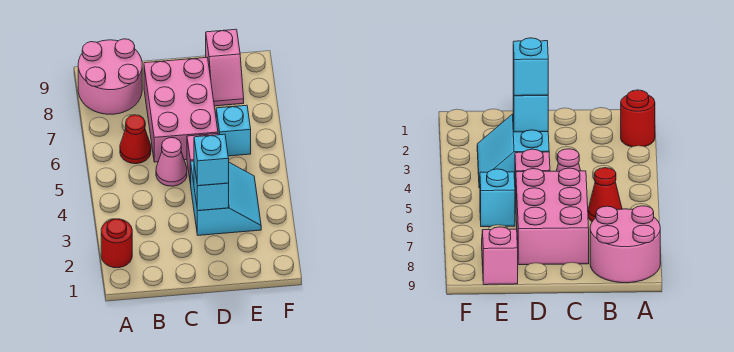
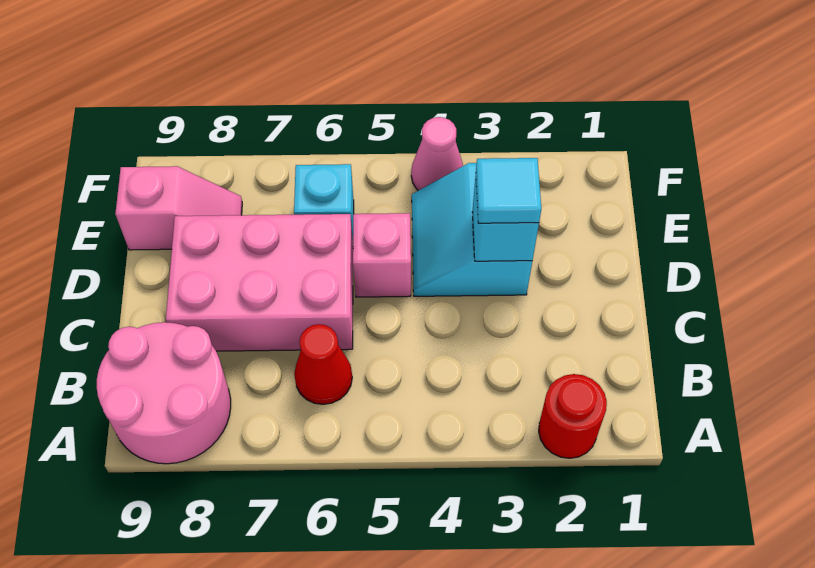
pink 1x1 cone [156,138,187,186] -> pink 1x1 cone moved to [411,117,463,191]
cyan 2x2 slope [191,161,261,235] -> cyan 2x2 slope turned to [412,163,532,296]
cyan 1x1 brick [194,134,229,186] -> cyan 1x1 tile [476,158,541,223]

